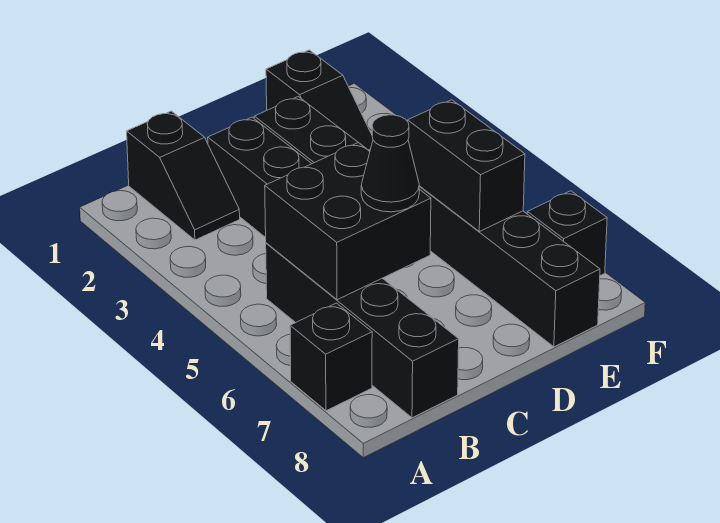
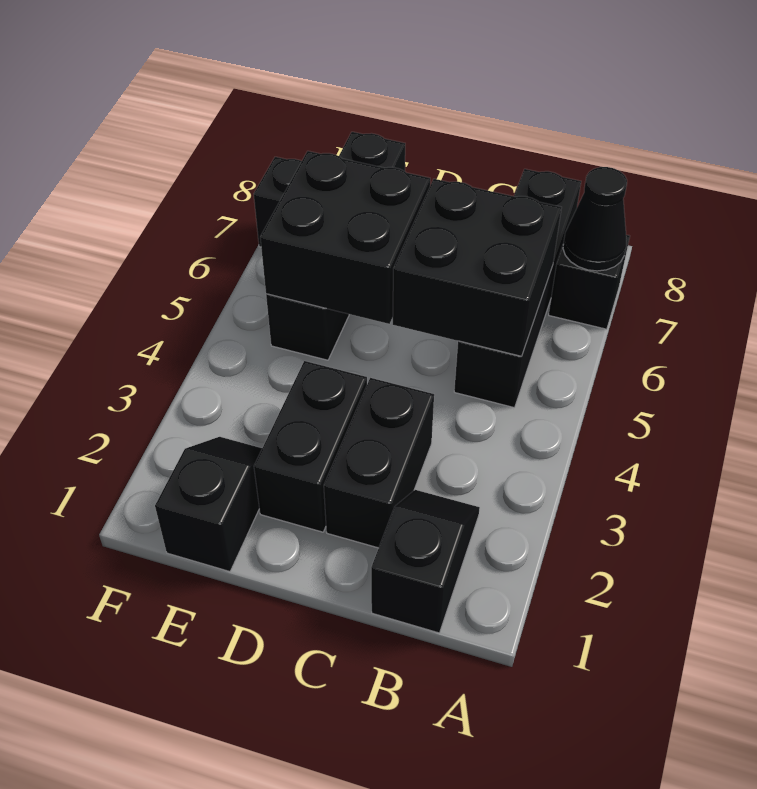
black 1x1 cone [361,115,419,212] -> black 1x1 cone moved to [563,167,627,271]
black 1x2 brick [408,100,525,232] -> black 2x2 brick [260,151,430,324]

